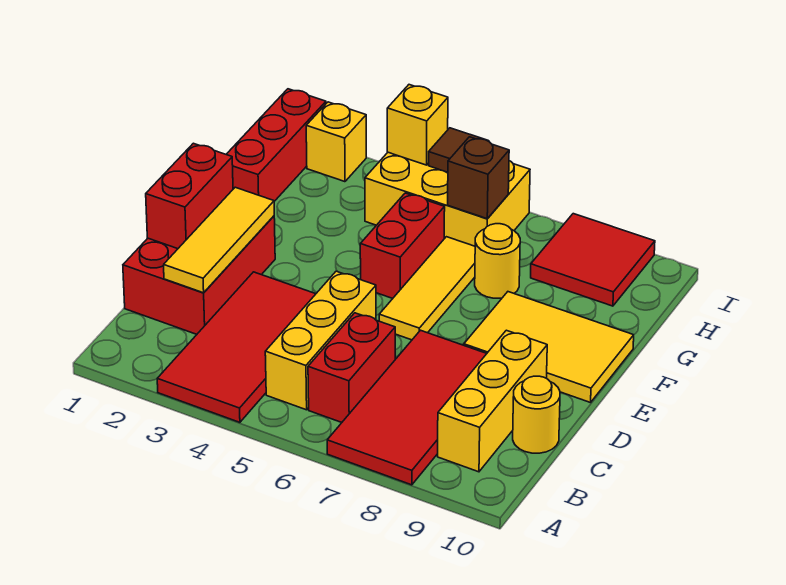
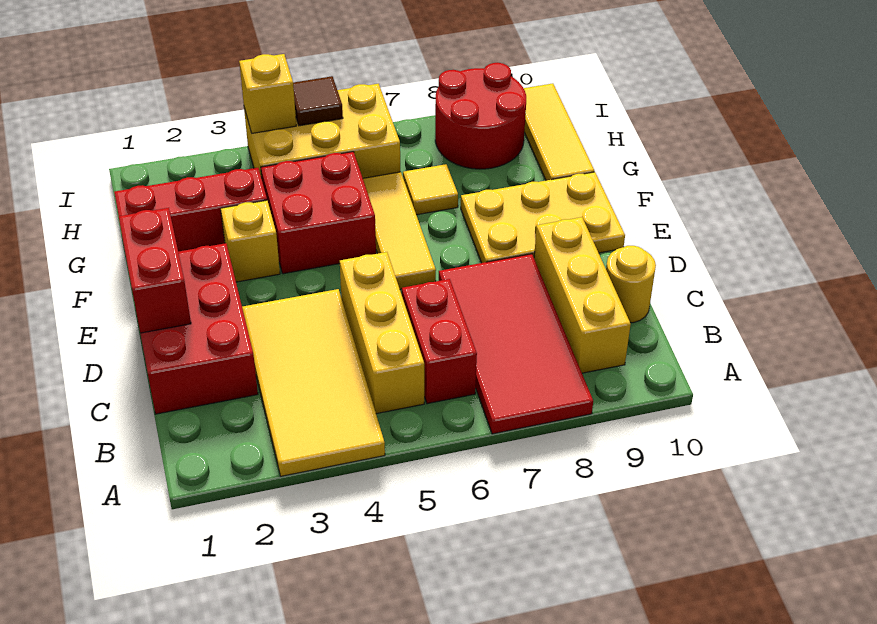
red 2x4 tile [157,272,315,422] -> yellow 2x4 tile [242,289,385,476]
yellow 1x3 tile [164,187,274,293] -> yellow 1x3 tile moved to [524,83,594,180]
yellow 2x3 tile [464,292,634,403] -> yellow 2x3 plate [461,172,625,263]
red 1x2 brick [360,193,445,298] -> red 2x2 brick [261,152,376,274]
red 1x3 brick [226,89,326,201] -> red 1x3 brick turned to [114,168,267,252]
yellow 1x1 round brick [475,224,520,298] -> yellow 1x1 tile [403,164,458,215]
brown 1x1 brick [448,137,509,219] -> none
red 2x2 tile [531,214,655,306] -> red 2x2 round brick [435,63,526,169]
yellow 1x1 brick [306,102,366,182] -> yellow 1x1 brick moved to [221,200,280,282]

